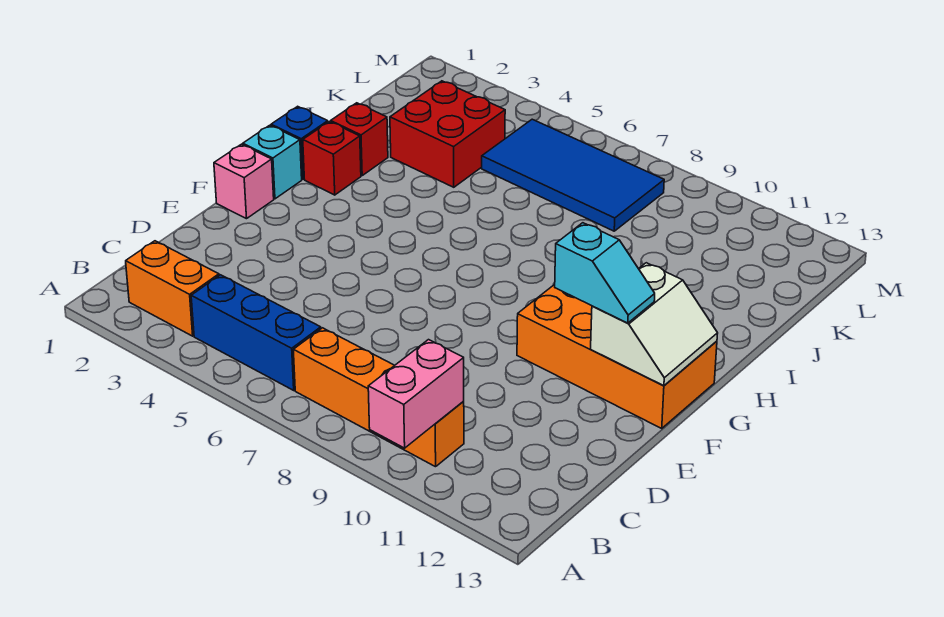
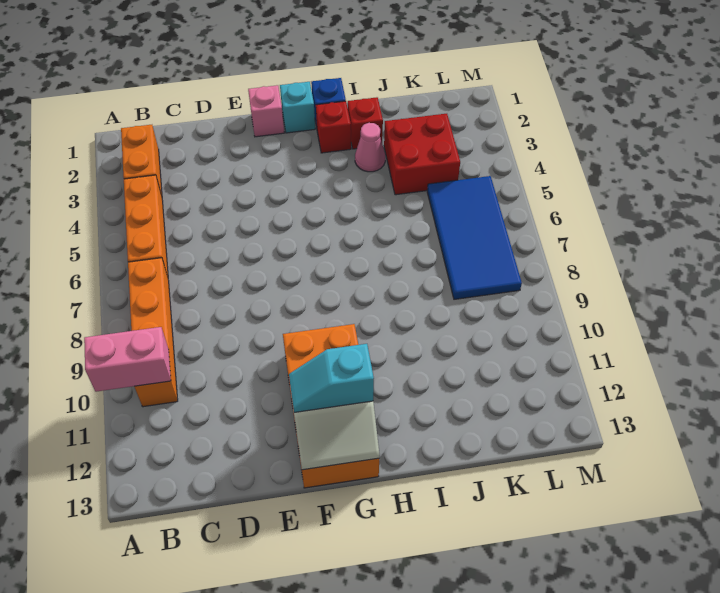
blue 1x3 brick [191,275,321,390] -> orange 1x3 brick [124,175,168,277]
cyan 1x2 slope [555,223,655,323] -> cyan 1x2 slope turned to [289,344,374,412]
none -> pink 1x1 cone [355,123,385,172]

